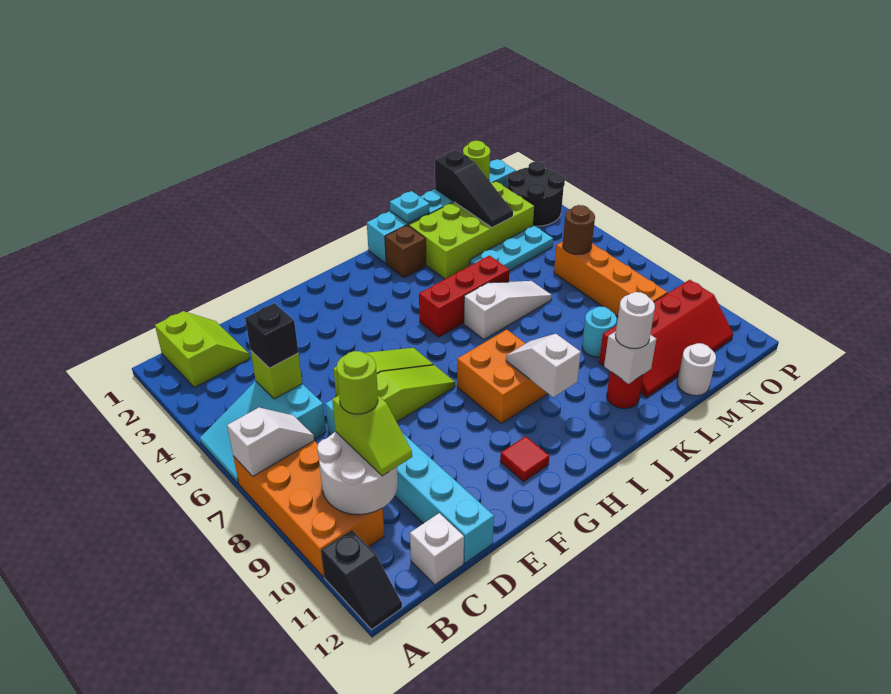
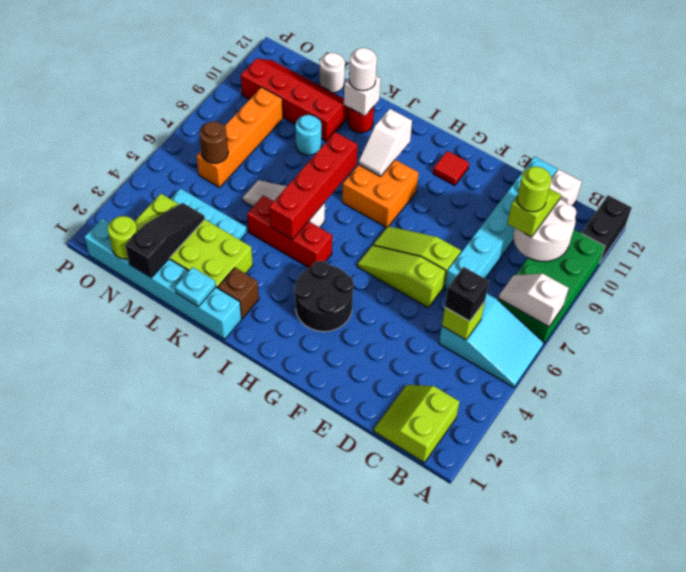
orange 2x4 brick [233,441,384,577] -> green 2x4 brick [498,230,605,344]
black 1x2 slope [321,530,402,630] -> black 1x2 brick [581,195,632,264]
none -> red 1x4 brick [269,132,358,239]
black 2x2 round brick [508,162,565,226] -> black 2x2 round brick moved to [294,261,354,332]

